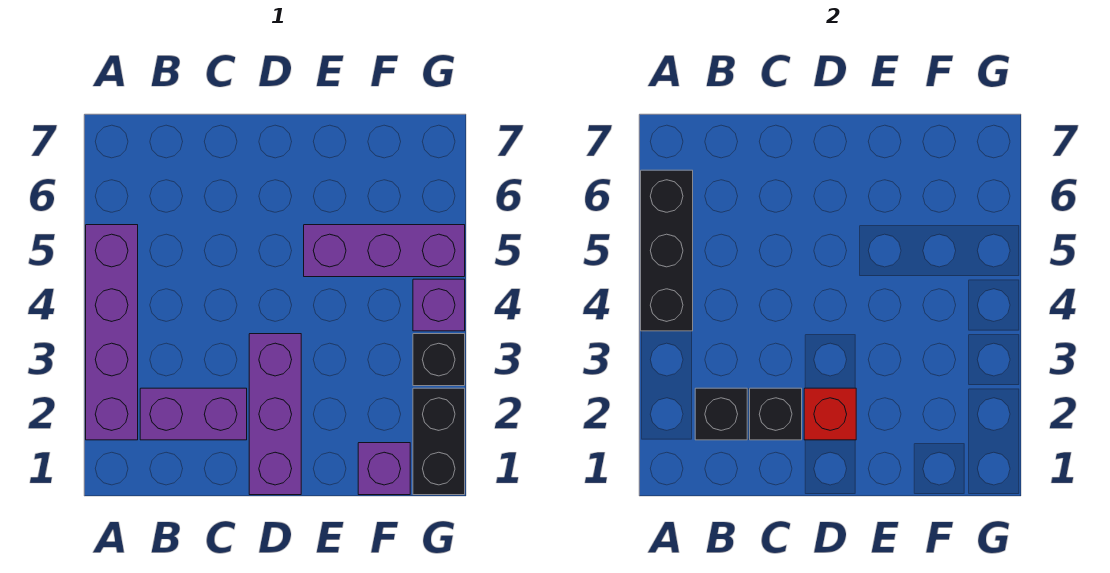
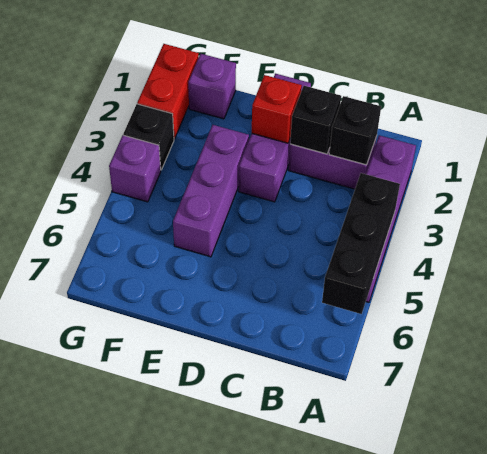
purple 1x3 brick [304,225,465,277] -> purple 1x3 brick turned to [173,125,249,257]
black 1x2 brick [413,388,465,495] -> red 1x2 brick [137,44,199,139]

